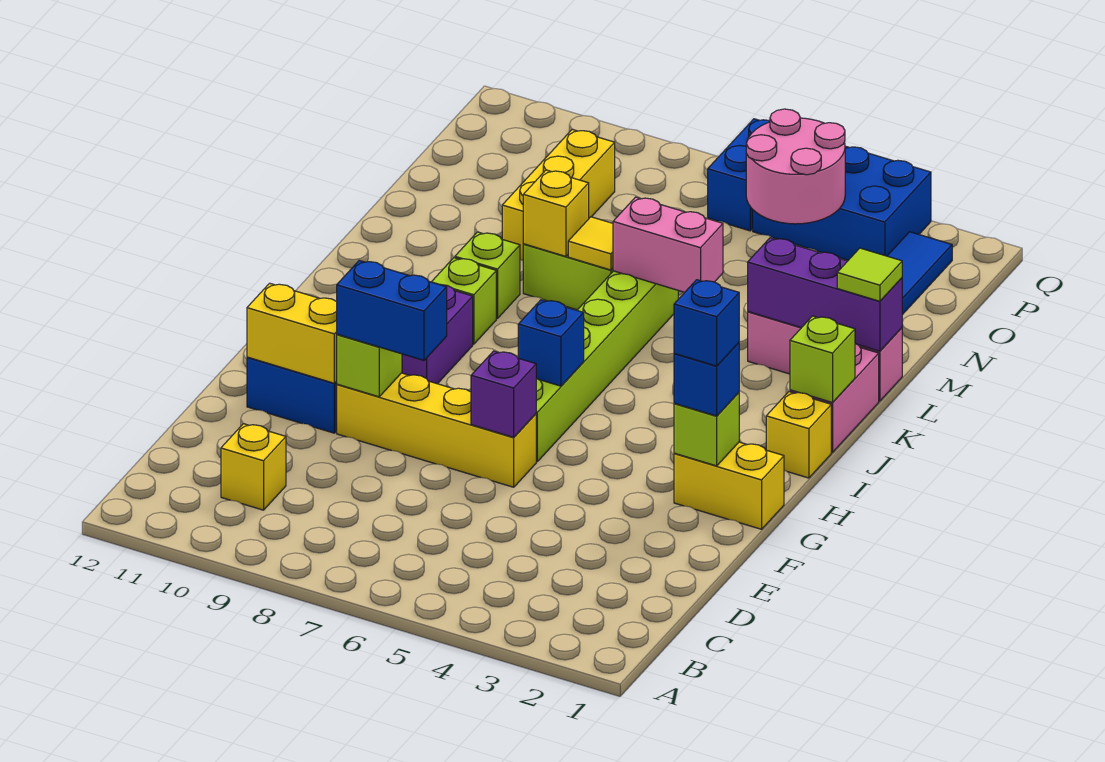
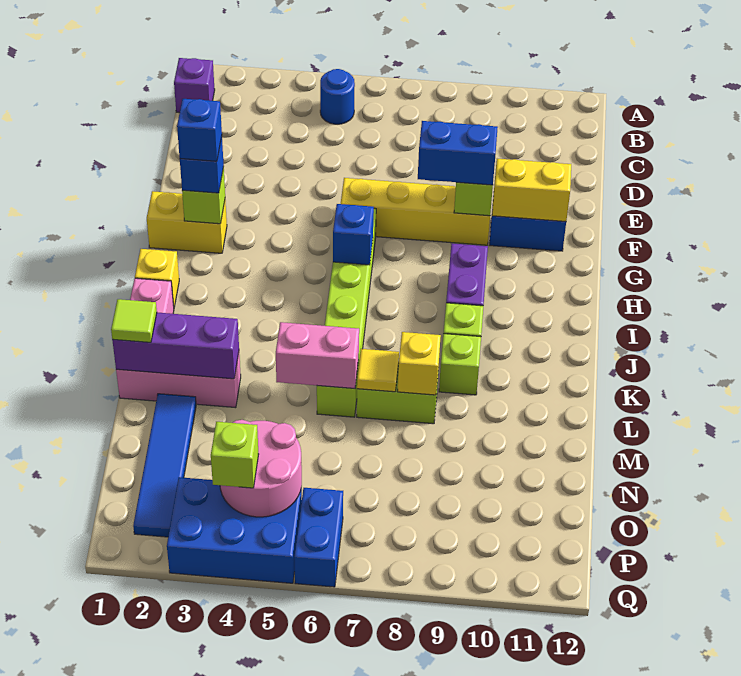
none -> blue 1x1 round brick [320,69,355,124]
yellow 1x1 brick [221,424,286,510] -> none
purple 1x1 brick [471,351,536,437] -> purple 1x1 brick moved to [174,58,215,113]
lime 1x1 brick [790,316,855,403] -> lime 1x1 brick moved to [211,422,259,488]
yellow 1x3 brick [502,129,615,261] -> none

